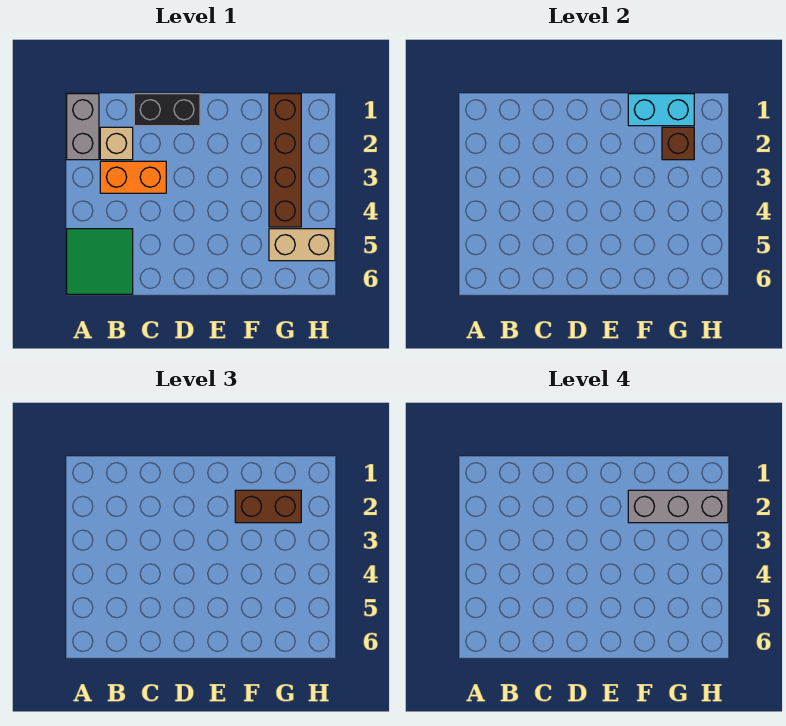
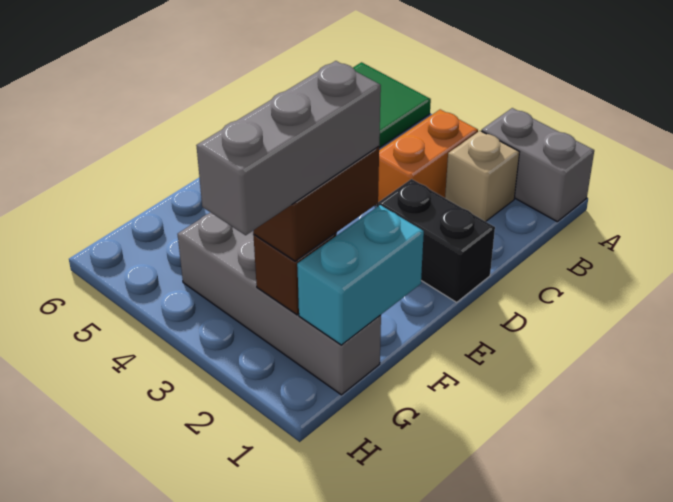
black 1x2 brick [134,94,200,126] -> black 1x2 brick turned to [377,179,495,302]
brown 1x4 brick [269,94,301,227] -> grey 1x4 brick [178,212,381,395]
tan 1x2 brick [269,229,335,261] -> none

